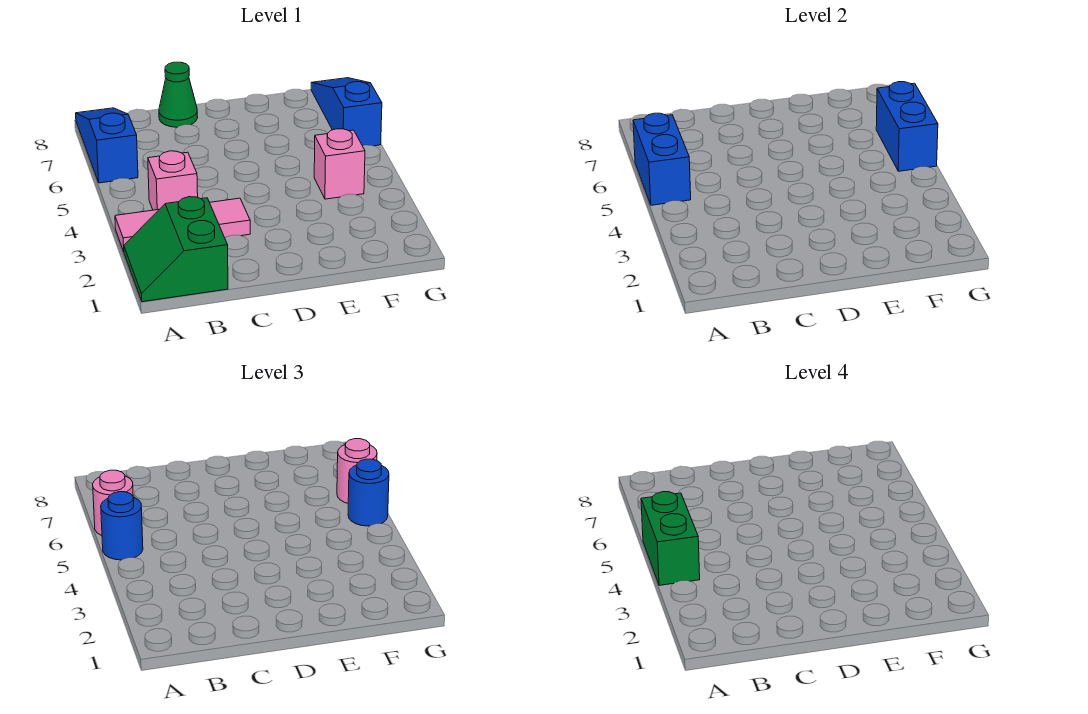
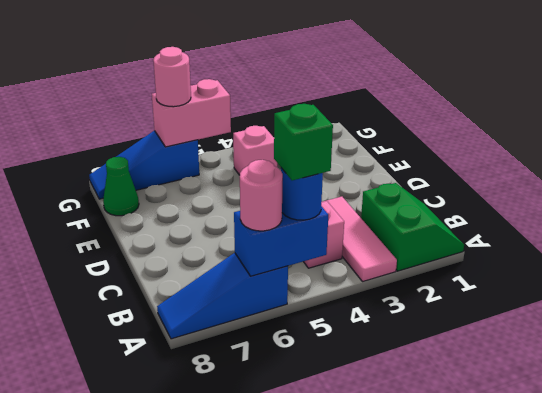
green 2x2 slope [124,197,228,302] -> green 2x2 slope turned to [361,183,464,271]
green 1x2 brick [641,492,700,585] -> green 1x1 brick [274,104,333,180]
green 1x1 cone [159,62,198,127] -> green 1x1 cone moved to [103,157,139,216]
blue 1x2 brick [876,82,938,171] -> pink 1x2 brick [152,79,231,147]
blue 1x1 round brick [348,459,389,526] -> none

